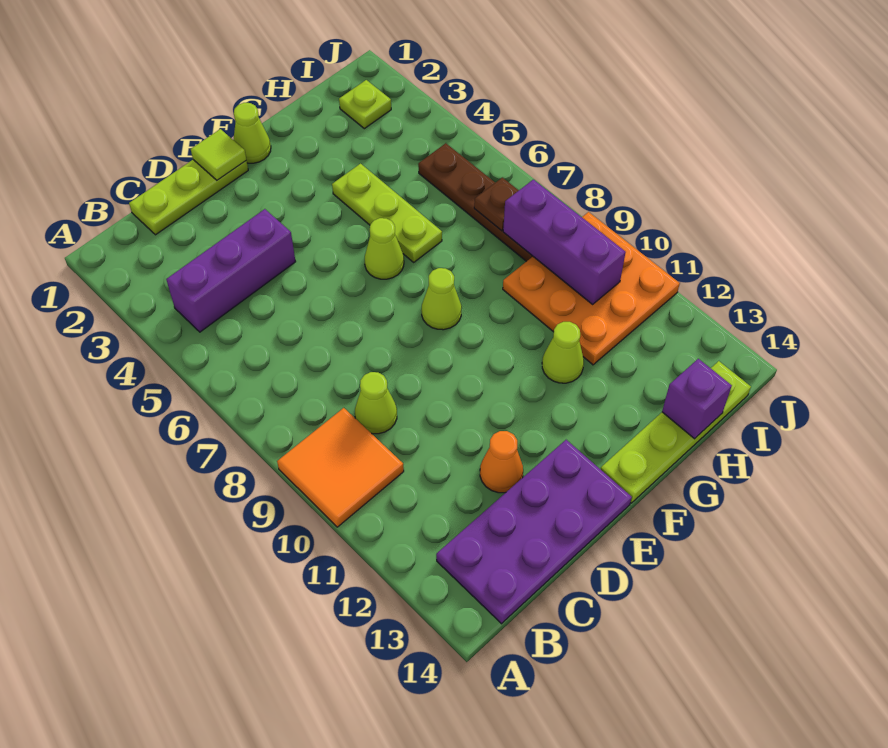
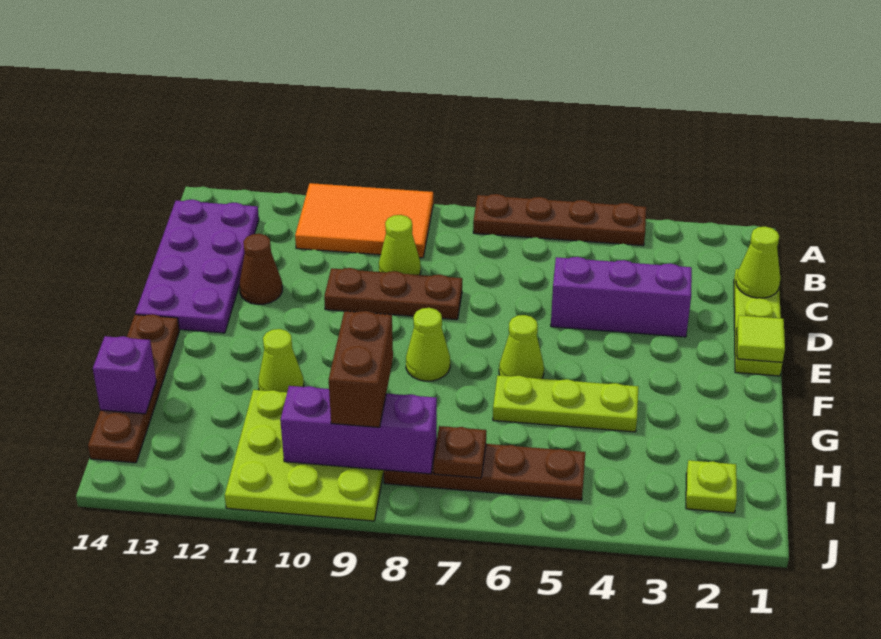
none -> brown 1x4 plate [473,194,646,246]
orange 2x2 tile [277,408,404,527] -> orange 2x3 tile [295,183,433,258]
purple 1x3 brick [166,209,296,332] -> purple 1x3 brick turned to [551,257,692,337]
none -> brown 1x3 plate [324,268,462,320]
orange 1x1 cone [480,431,523,493] -> brown 1x1 cone [239,234,282,304]
lime 1x1 cone [233,103,271,163] -> lime 1x1 cone moved to [736,227,781,298]
lime 1x4 plate [601,361,751,503] -> brown 1x4 plate [88,314,179,463]
orange 3x3 plate [503,212,680,365] -> lime 3x3 plate [225,390,384,521]
none -> brown 1x2 brick [329,311,393,427]

